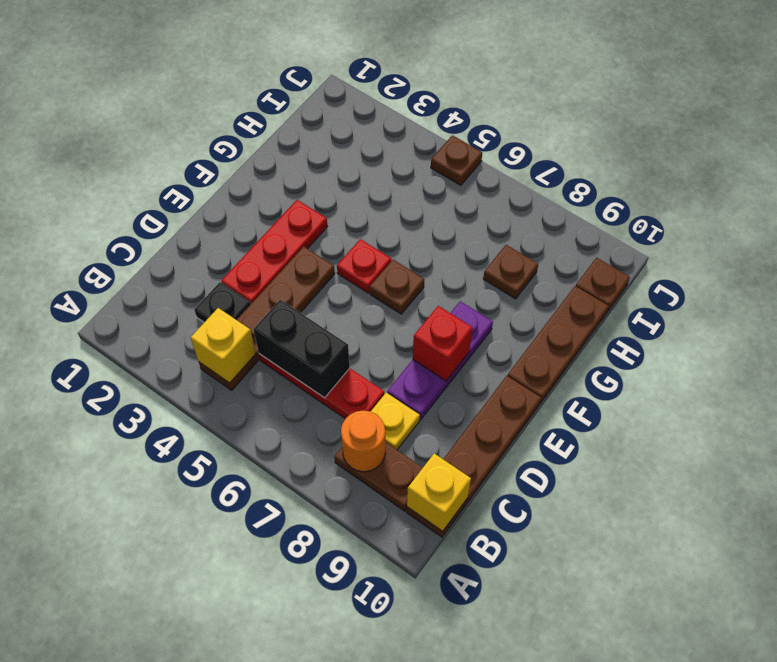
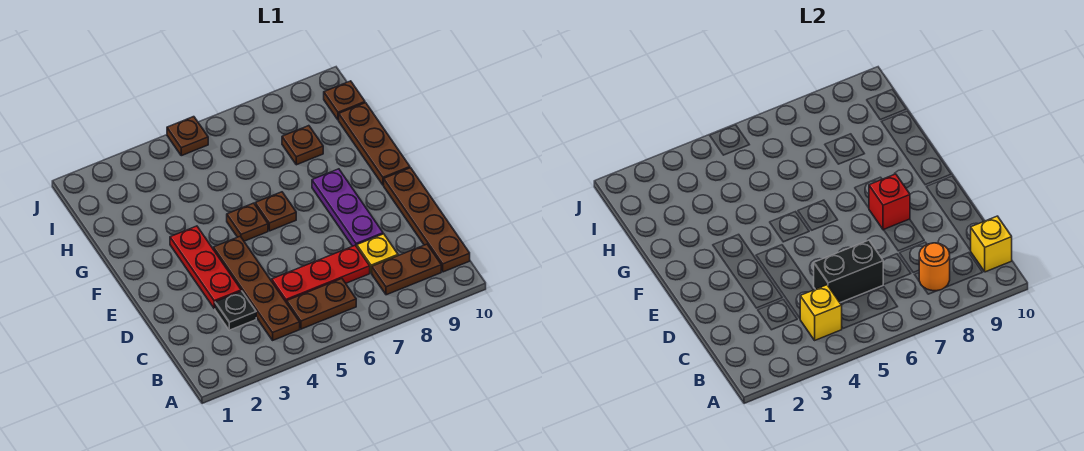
none -> brown 1x2 plate [287,279,356,329]
red 1x1 plate [337,239,391,293] -> brown 1x1 plate [227,203,268,241]

